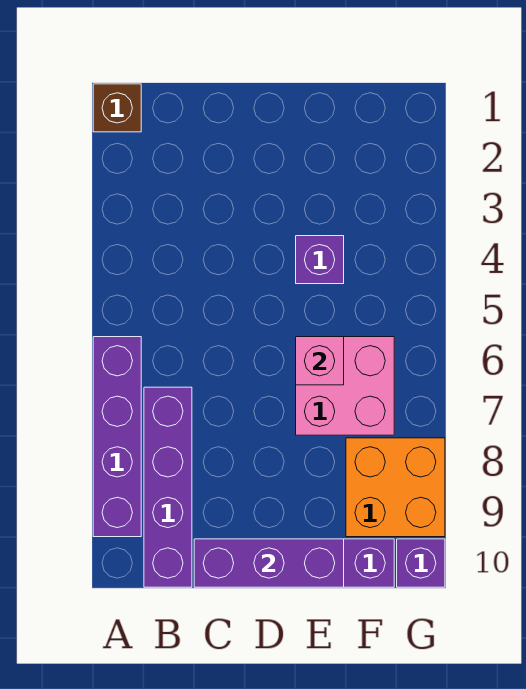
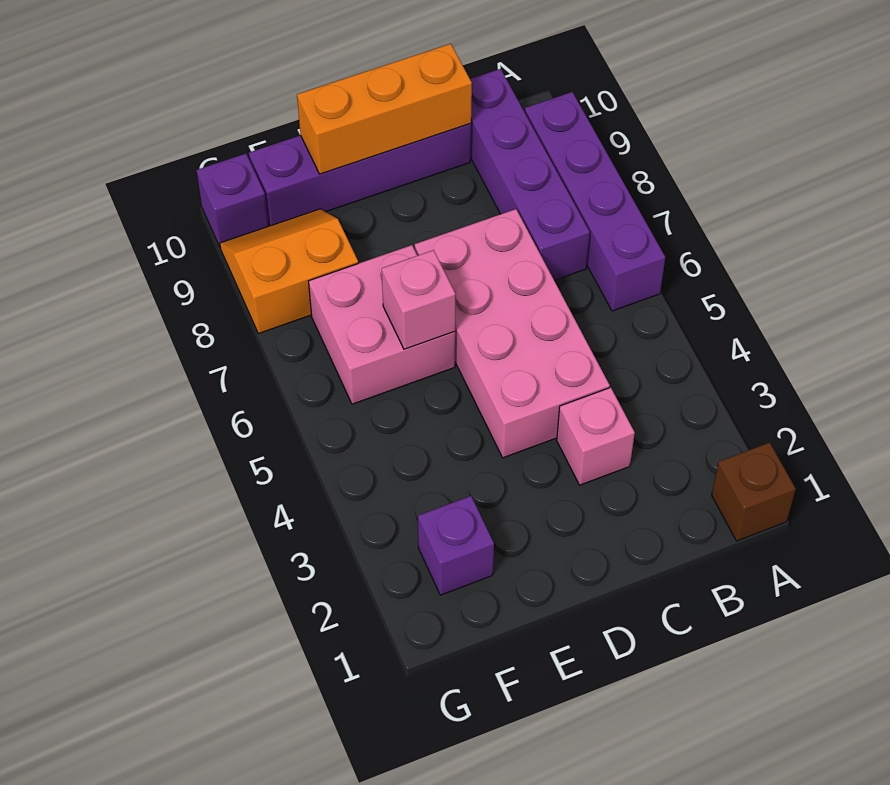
none -> pink 1x1 brick [557,387,635,485]
none -> pink 2x4 brick [415,209,610,458]
purple 1x3 brick [194,539,344,587] -> orange 1x3 brick [297,44,472,174]
purple 1x1 brick [296,236,344,284] -> purple 1x1 brick moved to [418,496,494,595]
orange 2x2 brick [346,438,445,537] -> orange 2x2 slope [220,209,358,334]

